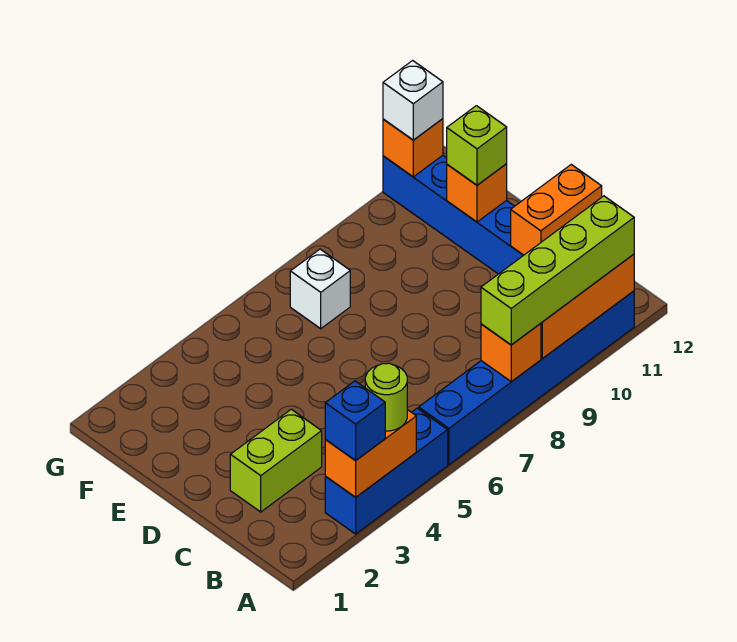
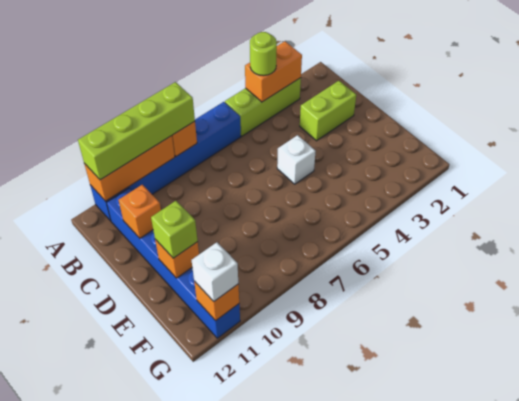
blue 1x3 brick [325,408,448,534] -> lime 1x3 brick [225,78,301,136]
blue 1x1 brick [325,381,385,461] -> none
orange 1x2 brick [511,164,602,255] -> orange 1x1 brick [119,185,161,238]
white 1x1 brick [290,249,350,329] -> white 1x1 brick moved to [277,135,316,184]

